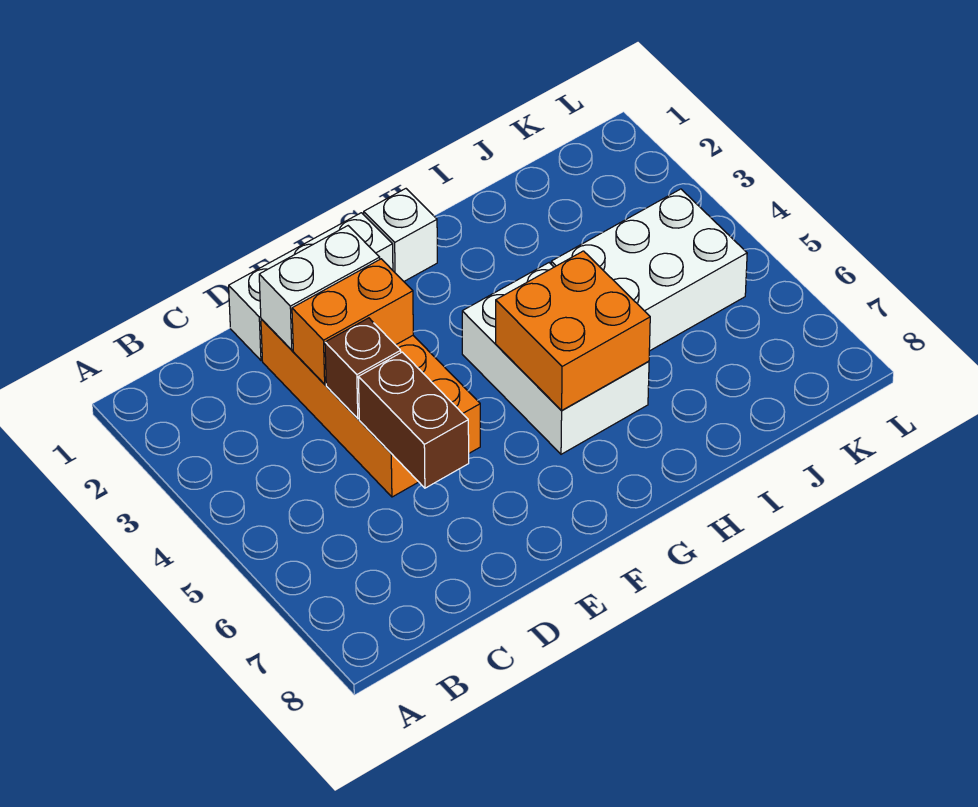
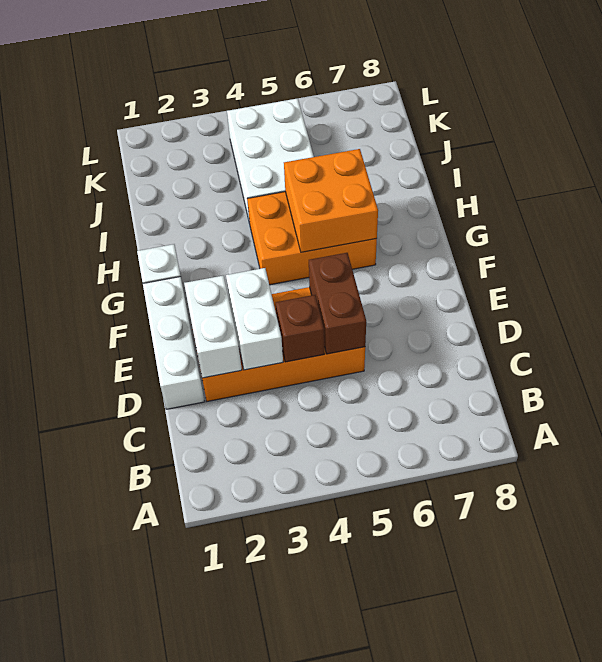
orange 1x2 brick [292,259,413,384] -> white 1x2 brick [226,268,283,370]
brown 1x2 brick [358,352,469,488] -> brown 1x2 brick turned to [309,253,366,354]
white 2x3 brick [462,263,649,454] -> orange 2x3 brick [247,192,377,285]

